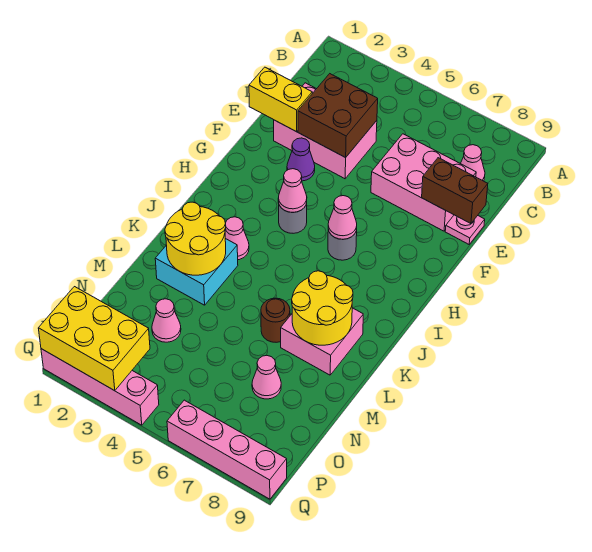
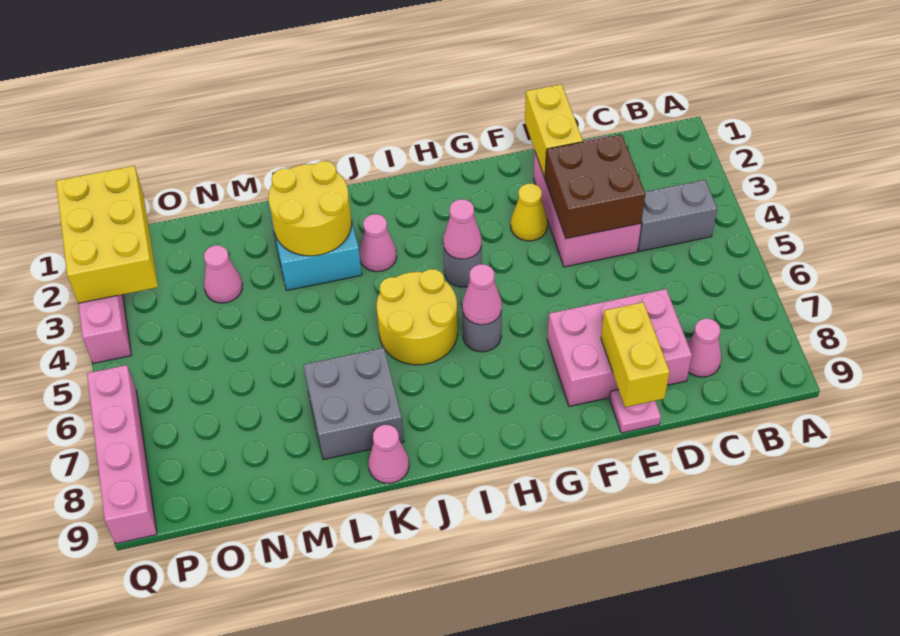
none -> grey 1x2 brick [638,180,717,252]
pink 2x3 brick [371,134,476,231] -> pink 2x3 brick turned to [547,289,692,406]
brown 1x2 brick [422,158,488,224] -> yellow 1x2 brick [601,302,670,407]
purple 1x1 cone [287,138,315,181] -> yellow 1x1 cone [511,184,547,241]
pink 2x2 brick [281,308,363,375] -> grey 2x2 brick [303,348,404,460]
yellow 2x2 round brick [292,271,353,345] -> yellow 2x2 round brick moved to [377,269,458,365]
brown 1x1 round brick [261,298,290,342] -> none
pink 1x1 cone [252,355,281,399] -> pink 1x1 cone moved to [368,425,409,483]

